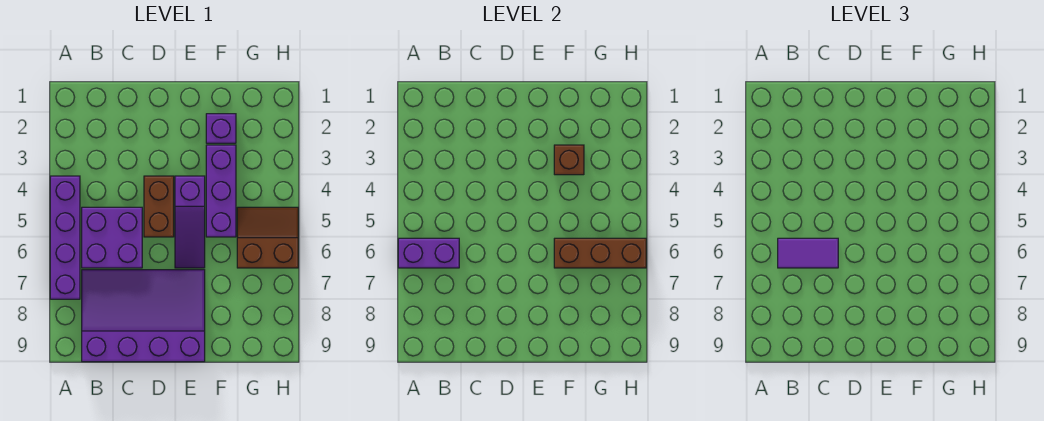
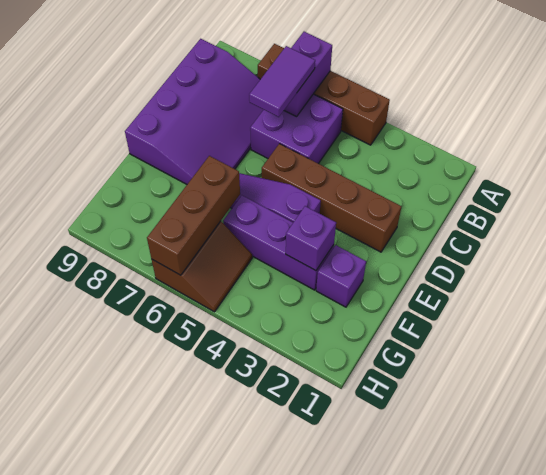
purple 1x4 brick [50,176,80,299] -> brown 1x4 brick [258,44,390,145]
brown 1x2 brick [144,176,174,237] -> brown 1x4 brick [262,144,402,252]
brown 1x1 brick [554,145,584,175] -> purple 1x1 brick [286,206,336,271]

